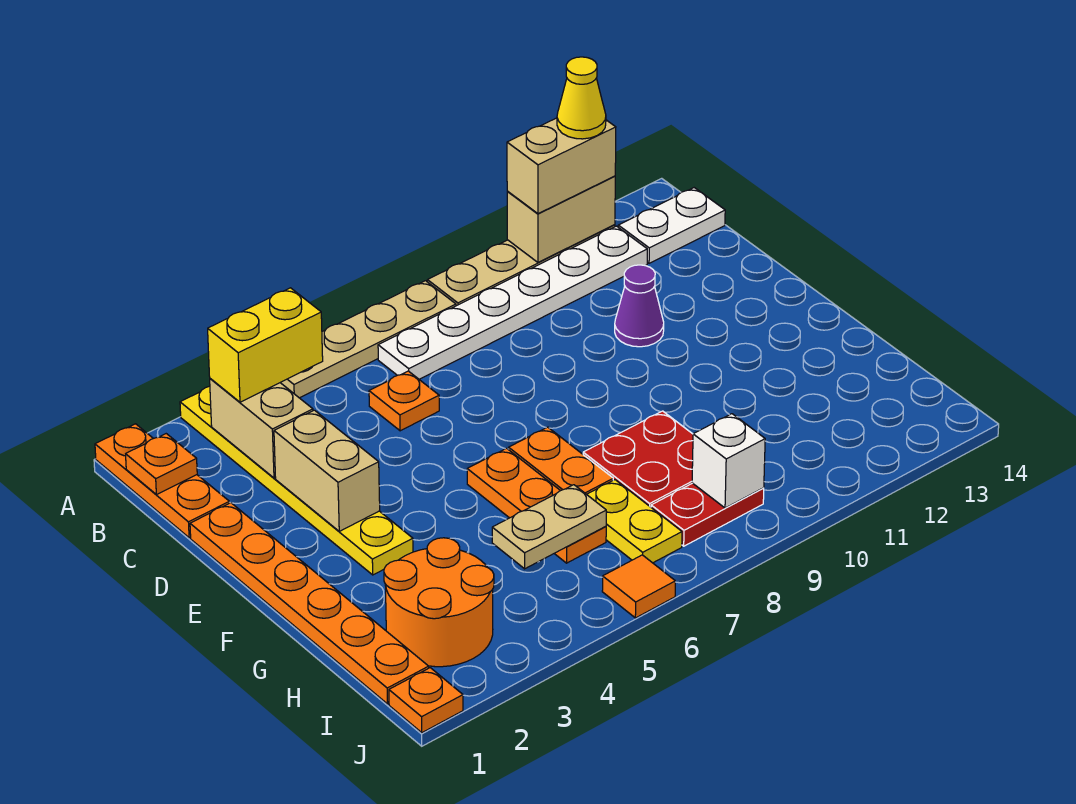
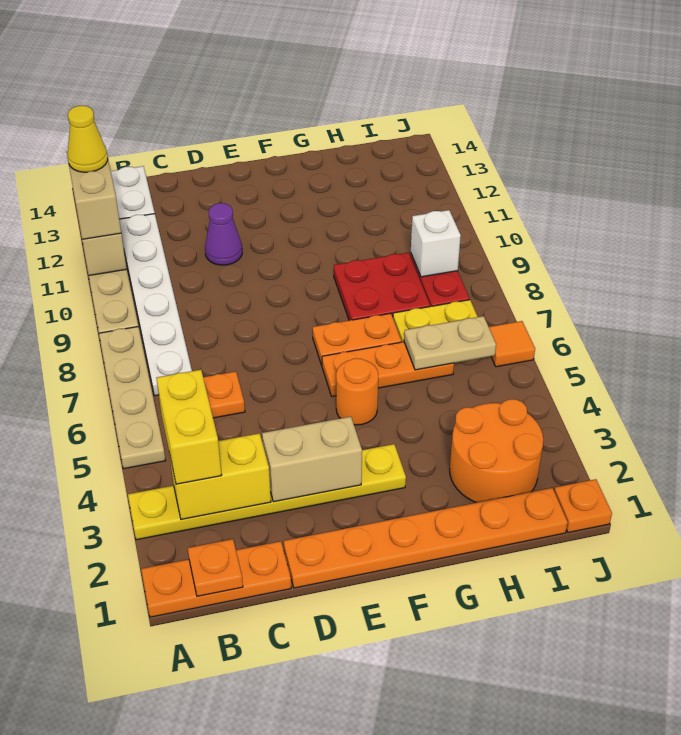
tan 1x2 brick [210,379,313,478] -> yellow 1x2 brick [169,433,271,519]
none -> orange 1x1 round brick [336,358,378,425]
tan 1x2 plate [492,485,606,569] -> tan 1x2 plate turned to [404,316,496,370]

